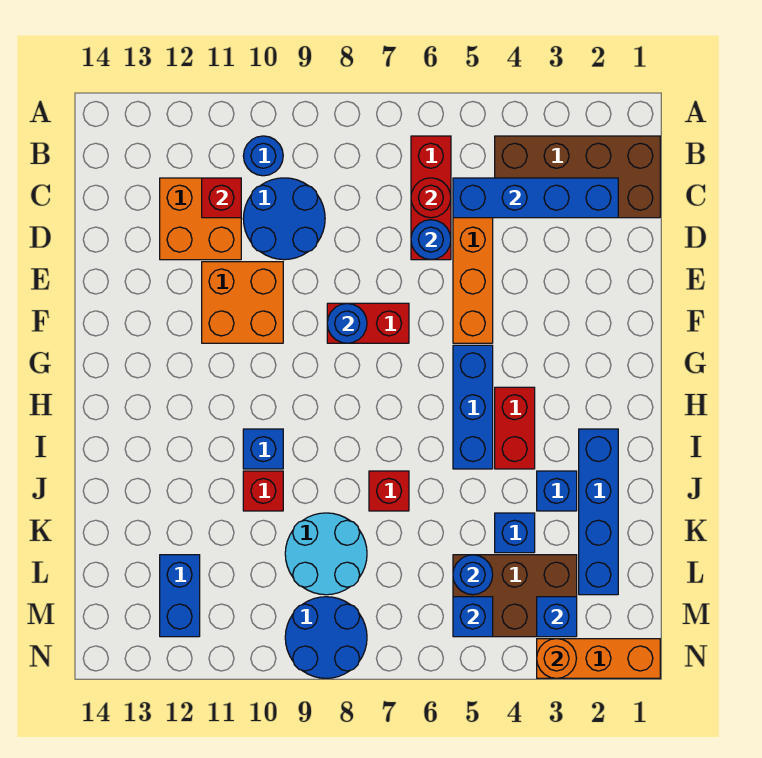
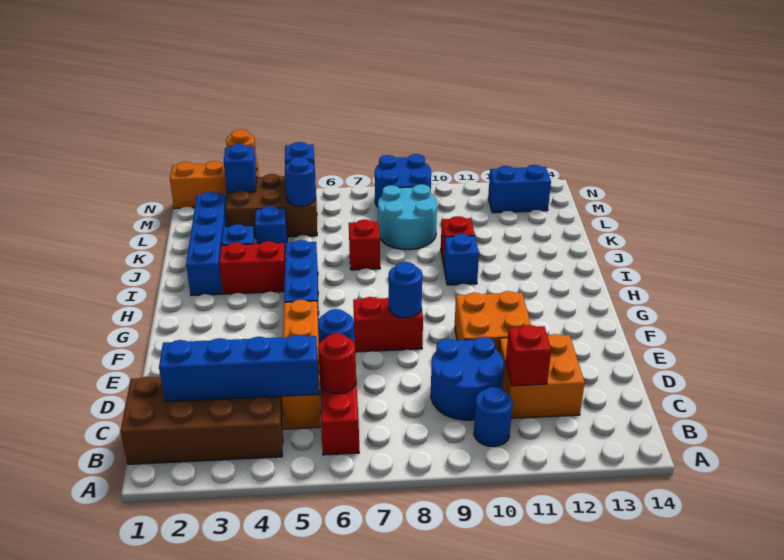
red 1x2 brick [495,387,535,469] -> red 1x2 brick turned to [219,241,285,294]
blue 1x2 brick [160,555,200,637] -> blue 1x2 brick turned to [488,165,551,213]

